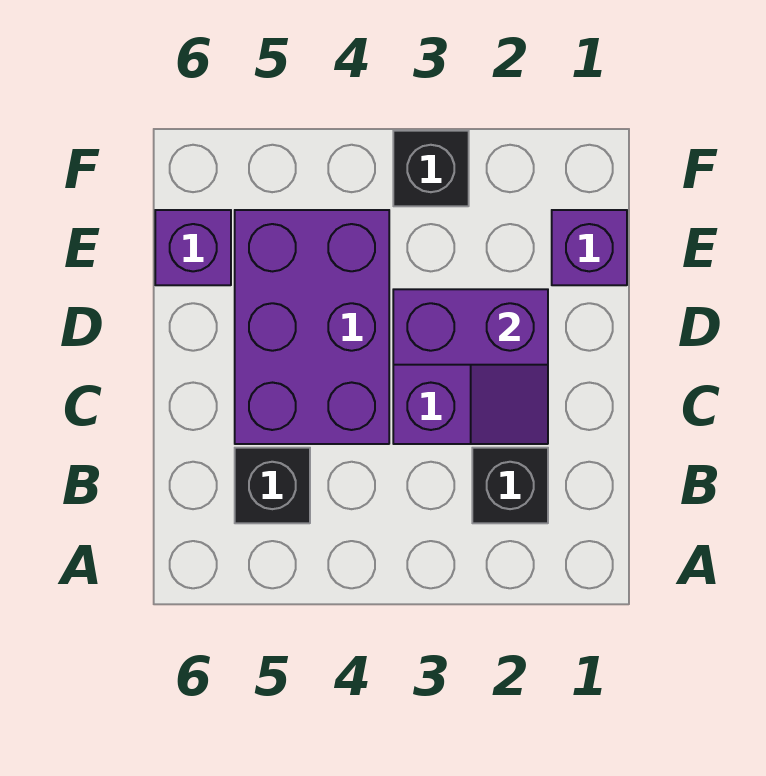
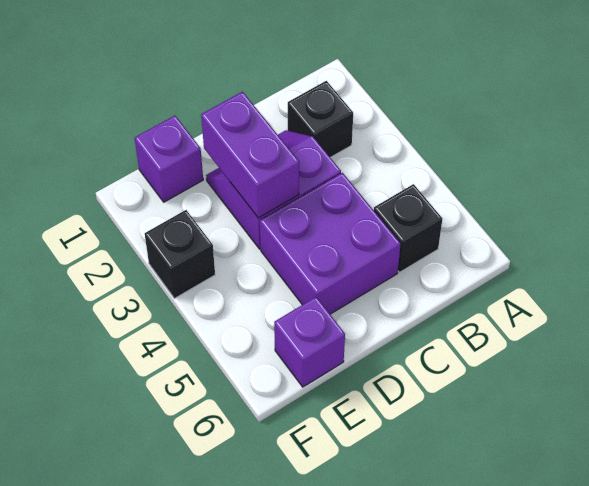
purple 2x3 brick [235,210,389,444] -> purple 2x2 brick [260,173,401,314]

